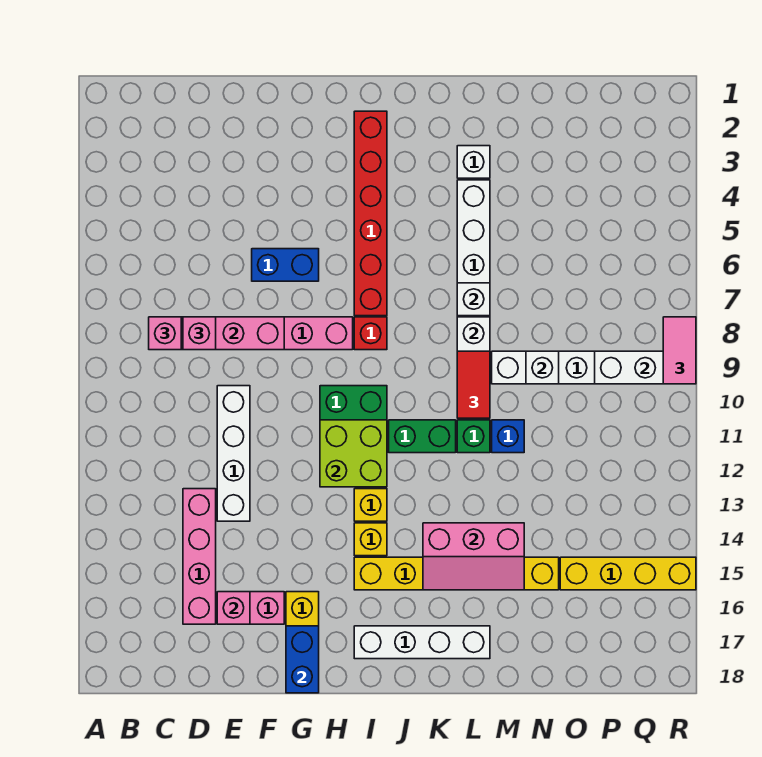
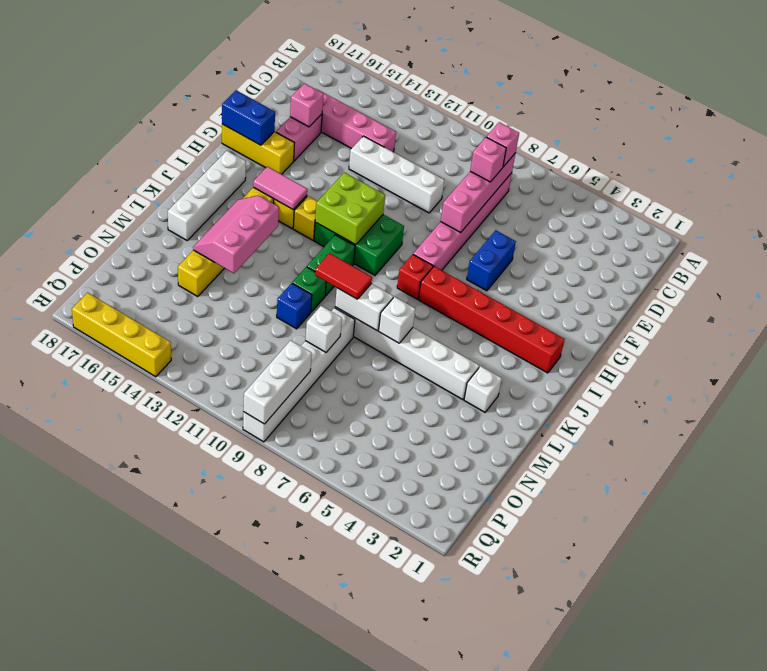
yellow 1x4 brick [560,557,696,590] -> yellow 1x4 brick turned to [72,293,171,377]
pink 1x2 tile [663,317,696,384] -> pink 1x2 tile moved to [253,167,307,210]

